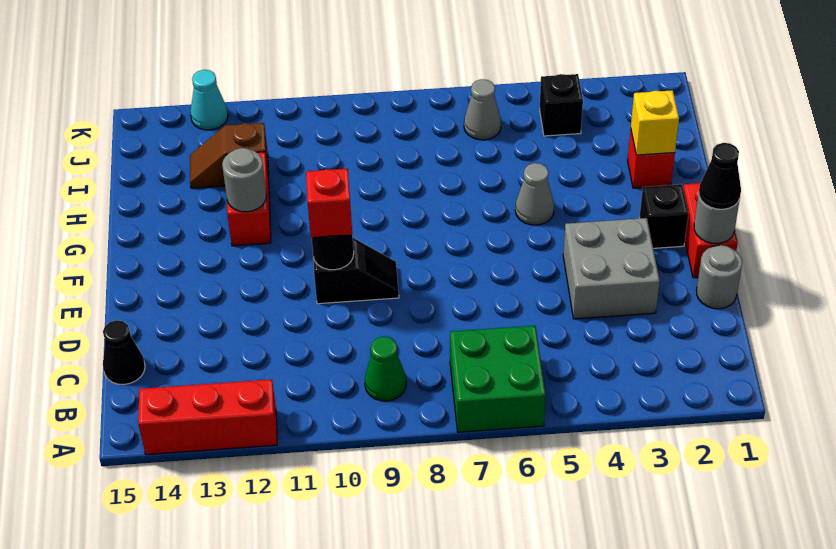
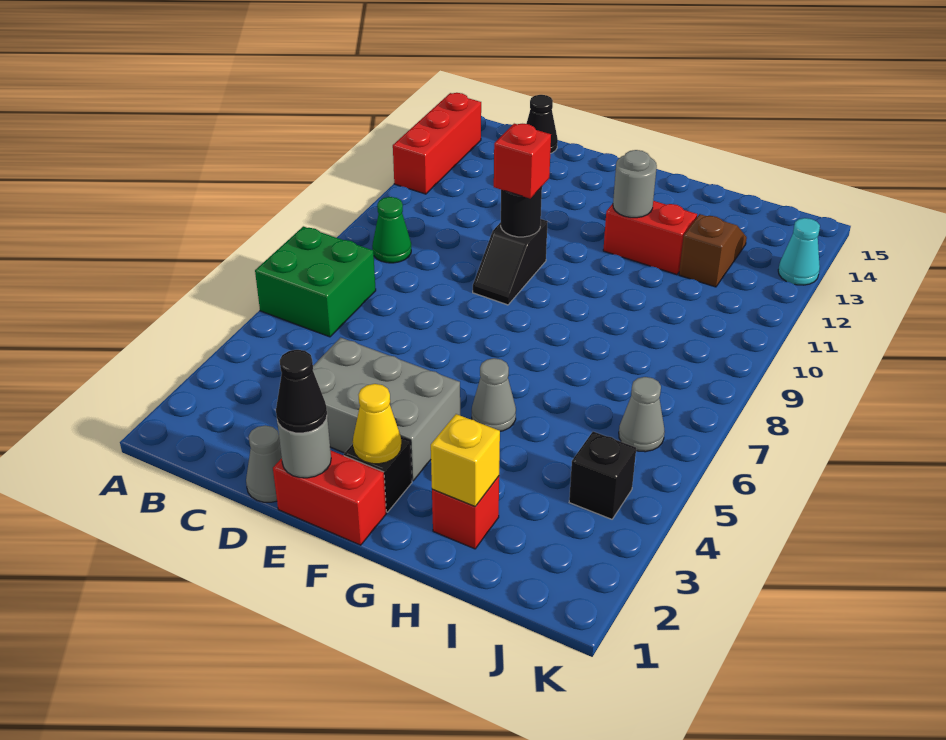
grey 1x1 round brick [696,245,742,309] -> grey 1x1 cone [246,426,282,502]
grey 2x2 brick [563,218,660,319] -> grey 2x3 brick [313,338,460,481]
none -> yellow 1x1 cone [353,384,401,464]

